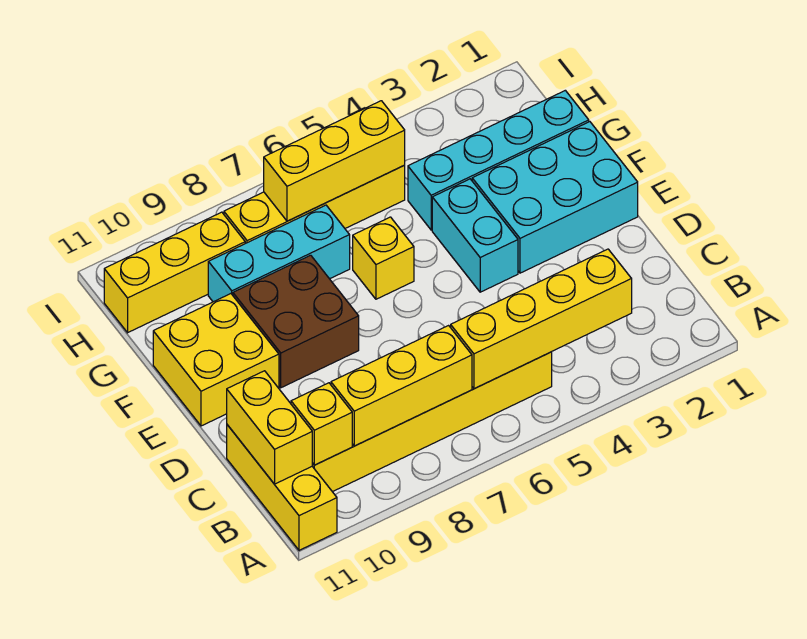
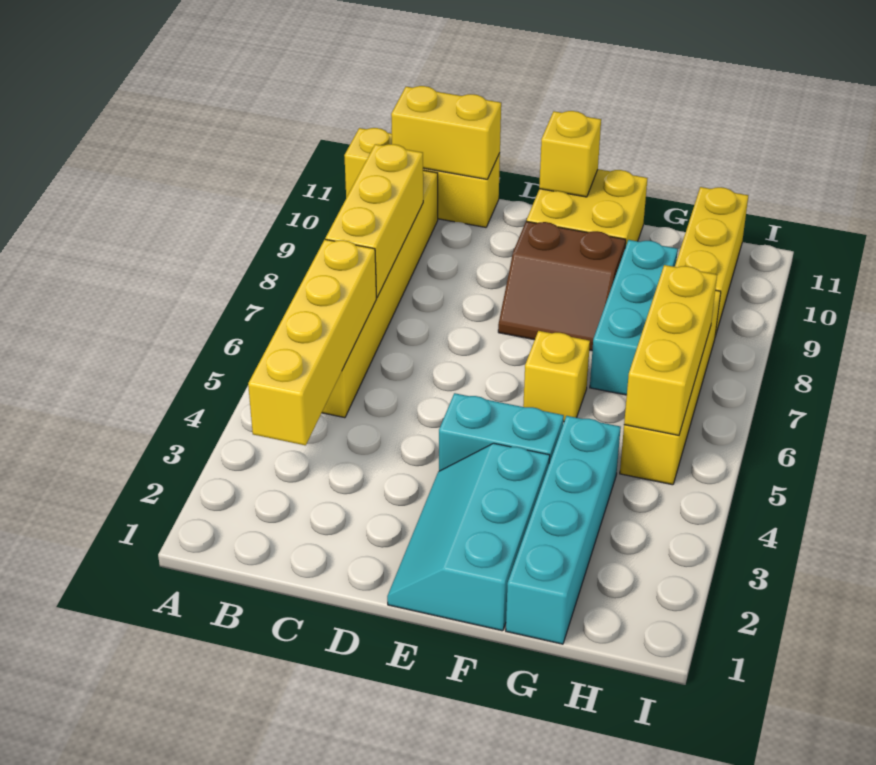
yellow 1x1 brick [291,383,352,465] -> yellow 1x1 brick moved to [539,111,601,197]
cyan 2x3 brick [472,122,638,273] -> cyan 2x3 slope [387,443,550,631]
brown 2x2 brick [233,255,359,388] -> brown 2x2 slope [498,221,626,351]

